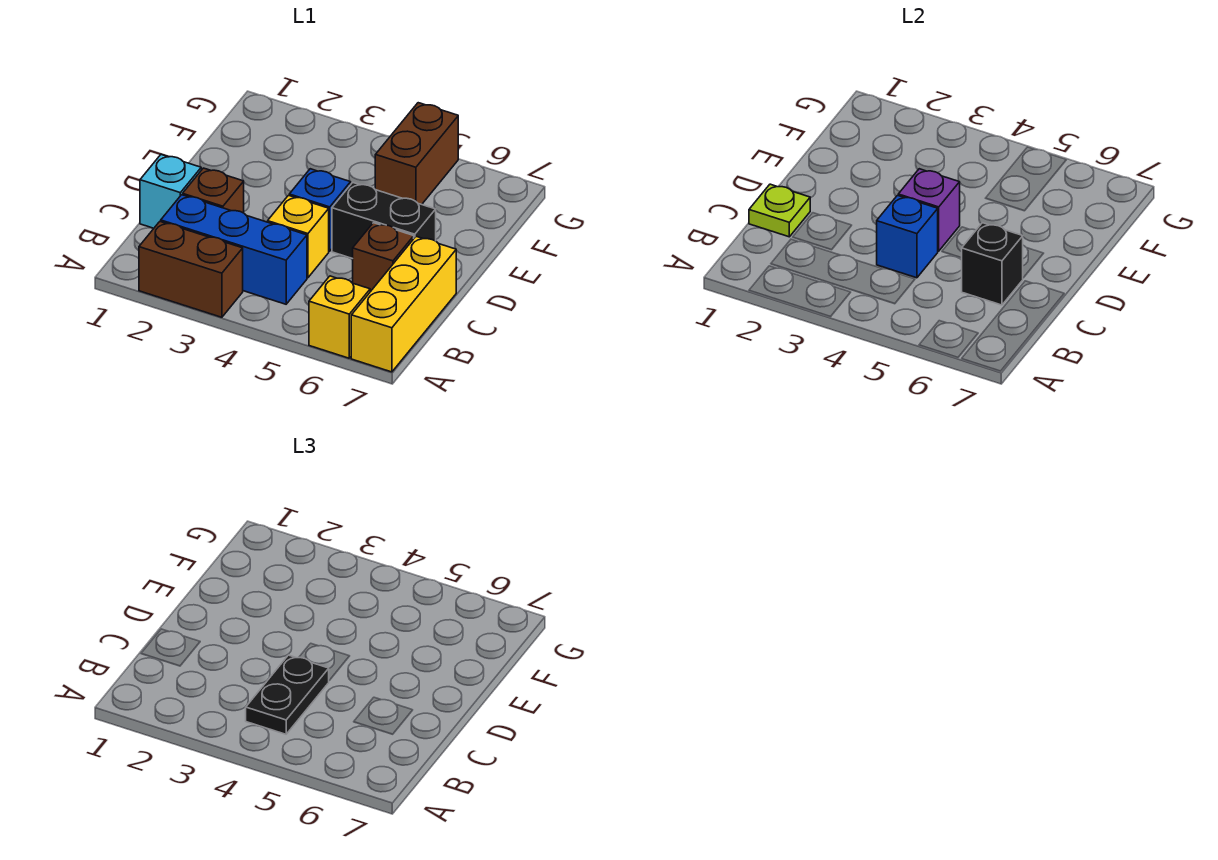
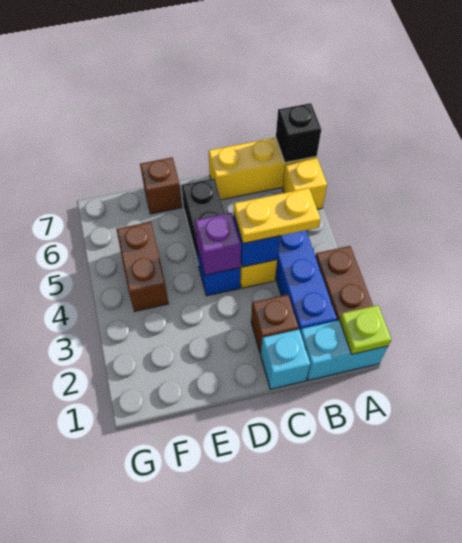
none -> cyan 1x2 brick [300,320,388,380]
black 1x2 plate [246,655,329,734] -> yellow 1x2 plate [234,188,320,243]
lime 1x1 plate [749,184,810,237] -> lime 1x1 plate moved to [340,305,391,354]
brown 1x1 brick [353,223,414,292] -> brown 1x1 brick moved to [140,157,182,214]
black 1x1 brick [962,223,1023,305] -> black 1x1 brick moved to [276,103,321,163]
brown 1x2 brick [375,103,458,204] -> brown 1x2 brick turned to [116,222,169,311]

